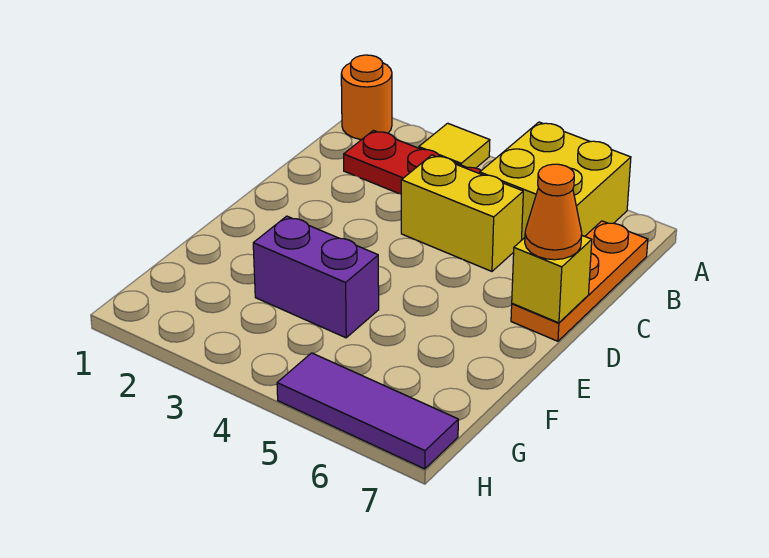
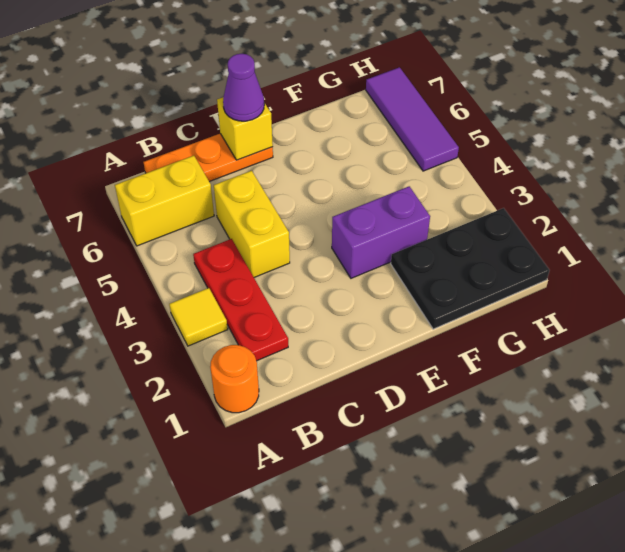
yellow 2x2 brick [480,122,631,240] -> yellow 1x2 brick [115,156,214,246]
orange 1x1 cone [525,164,582,260] -> purple 1x1 cone [223,54,264,121]
none -> black 2x3 plate [391,208,550,329]
purple 1x2 brick [253,216,379,338] -> purple 1x2 brick turned to [332,186,430,278]

